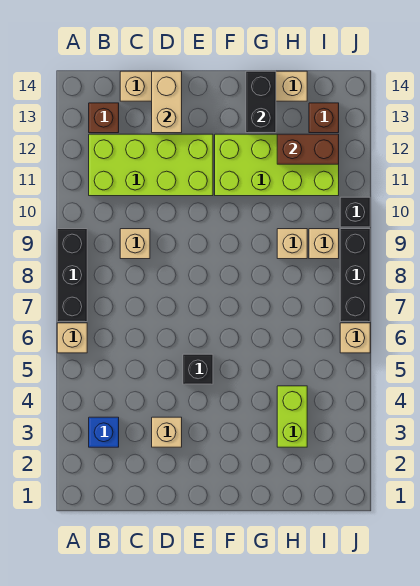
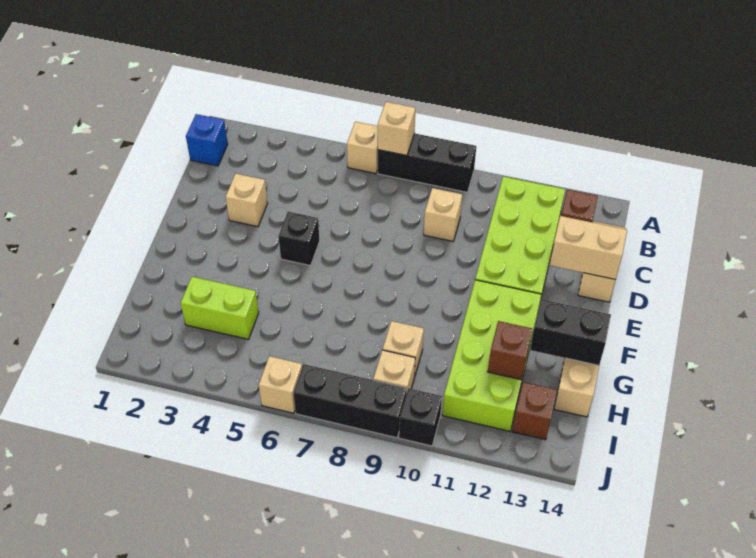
none -> tan 1x1 brick [378,102,415,155]
blue 1x1 brick [89,417,119,447] -> blue 1x1 brick moved to [186,114,228,166]
brown 1x2 brick [277,134,339,164] -> brown 1x1 brick [488,321,532,380]

